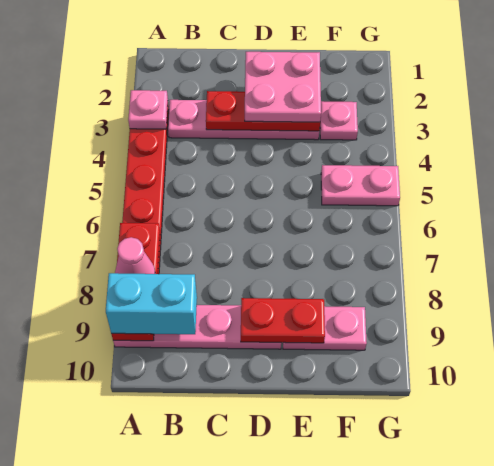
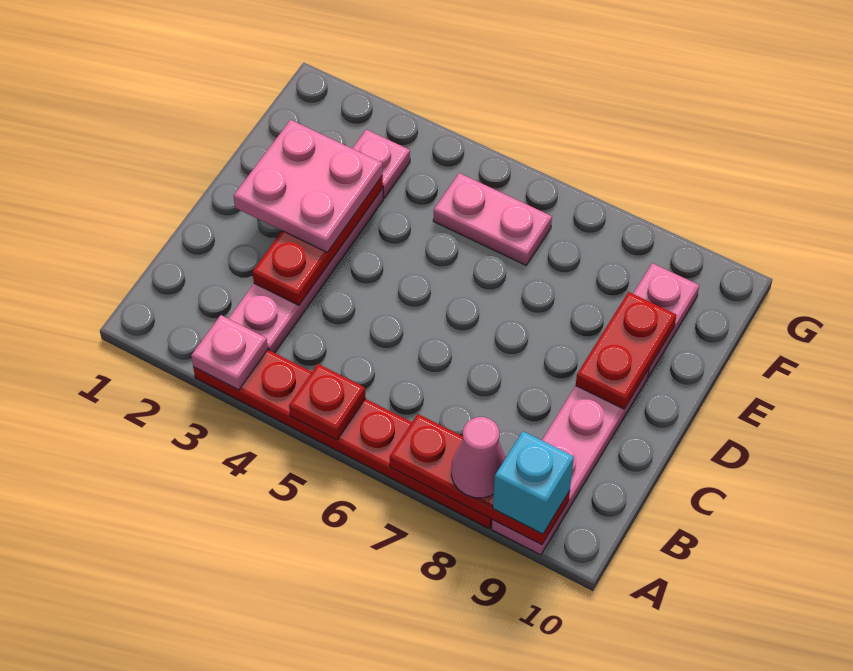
none -> red 1x1 plate [289,364,366,440]
cyan 1x2 brick [106,273,197,334] -> cyan 1x1 brick [493,431,574,534]
pink 1x2 plate [321,165,400,206] -> pink 1x2 plate turned to [433,173,552,265]

